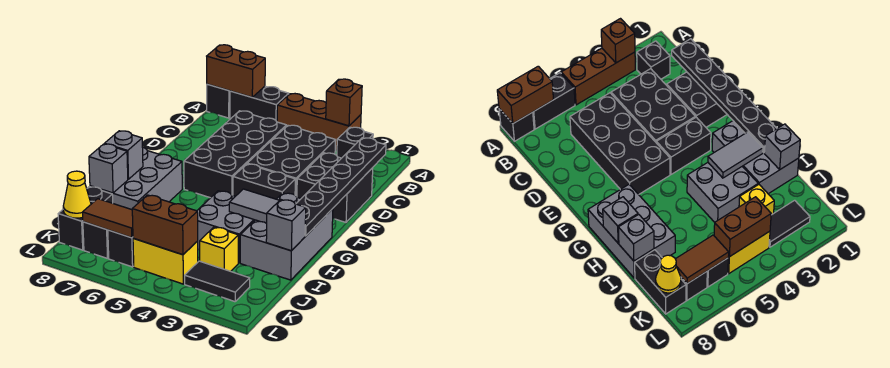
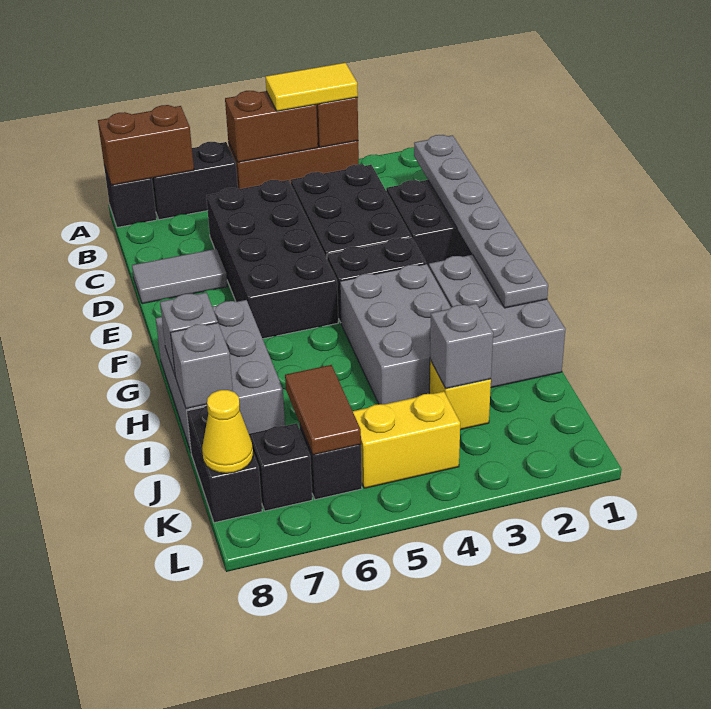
none -> yellow 1x2 tile [265,63,358,111]
black 1x1 brick [337,127,373,158] -> none
black 1x6 plate [296,138,386,236] -> grey 1x6 plate [414,135,548,308]
grey 1x2 tile [229,189,280,223] -> grey 1x2 tile moved to [132,249,228,304]
grey 2x2 brick [197,191,255,263] -> grey 2x3 brick [340,264,451,404]
grey 1x1 brick [266,200,306,251] -> grey 1x1 brick moved to [430,304,493,389]
black 1x2 tile [185,261,250,302] -> none
brown 1x2 brick [132,195,198,255] -> brown 1x2 brick moved to [225,91,318,162]
brown 1x2 tile [82,199,133,238] -> brown 1x2 tile turned to [285,365,361,455]

